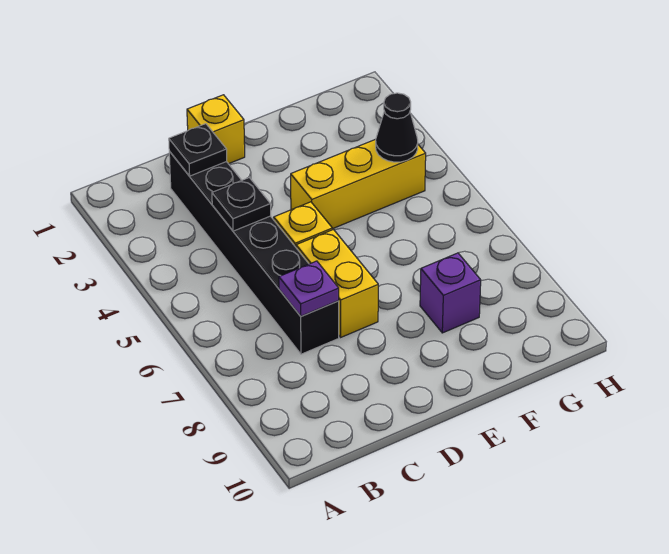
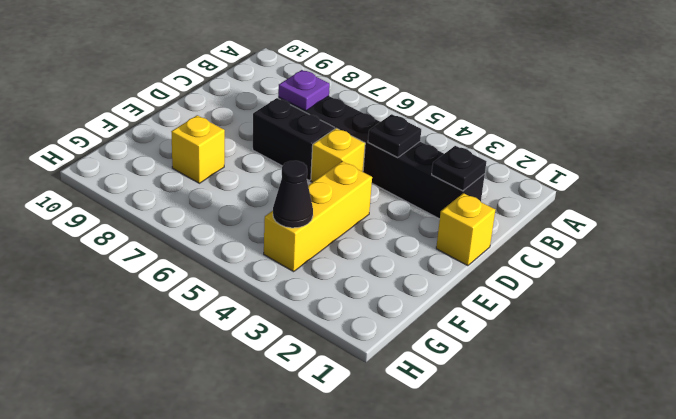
yellow 1x2 brick [296,230,378,337] -> black 1x2 brick [253,98,335,180]
purple 1x1 brick [420,253,481,333] -> yellow 1x1 brick [171,115,225,183]

